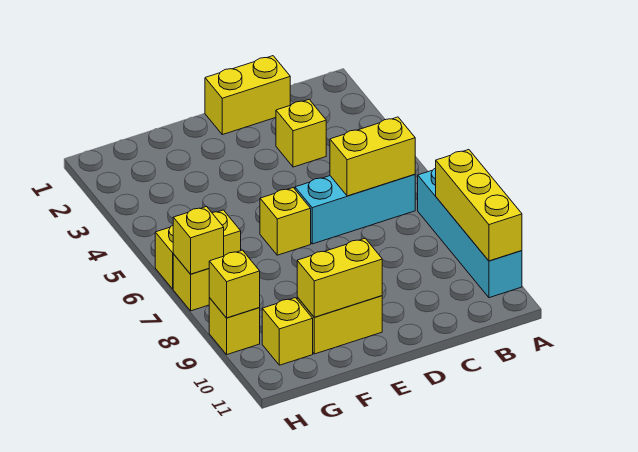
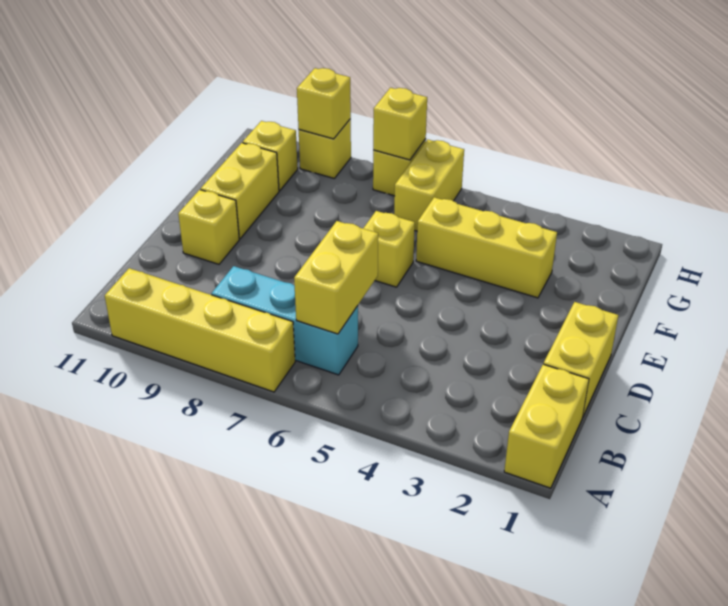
cyan 1x4 brick [418,168,522,298] -> yellow 1x4 brick [105,268,295,392]
yellow 1x3 brick [436,150,522,261] -> yellow 1x3 brick moved to [416,197,557,298]
cyan 1x3 brick [295,174,415,244] -> cyan 1x3 brick turned to [211,266,358,375]
yellow 1x1 brick [276,100,326,167] -> yellow 1x1 brick moved to [178,190,239,264]
yellow 1x2 brick [297,238,382,317] -> yellow 1x2 brick moved to [504,364,589,488]

